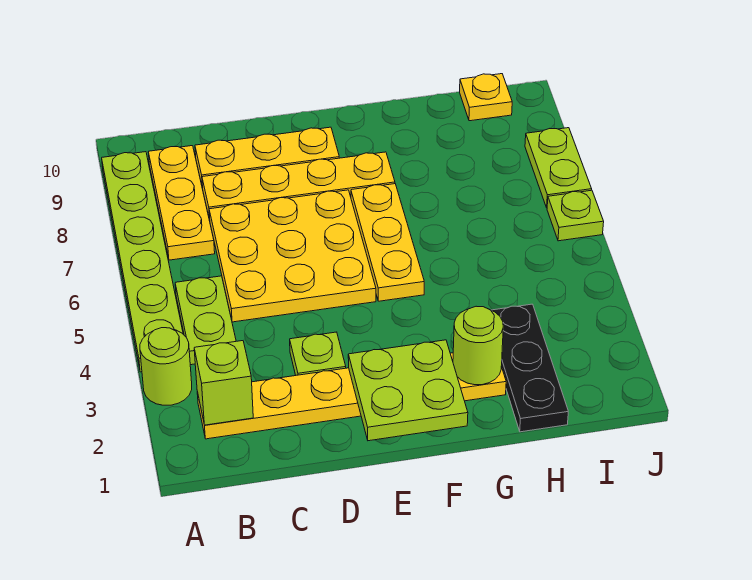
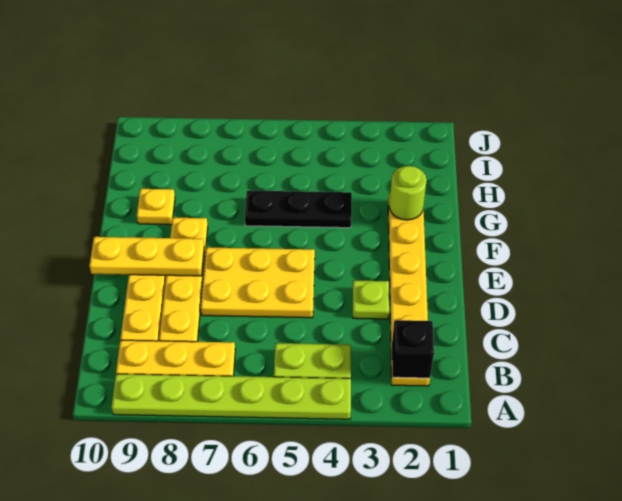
lime 1x1 round brick [140,328,192,405] -> none
lime 1x1 brick [194,341,253,425] -> black 1x1 brick [392,320,434,378]
yellow 3x3 plate [209,190,376,322] -> yellow 2x3 plate [201,247,315,318]
lime 2x2 plate [348,340,468,441] -> none
yellow 1x3 plate [351,184,424,301] -> yellow 1x3 plate moved to [89,237,204,276]
black 1x3 plate [492,304,568,432] -> black 1x3 plate moved to [245,191,352,228]
yellow 1x1 plate [460,74,512,121] -> yellow 1x1 plate moved to [137,189,175,225]
lime 1x1 plate [547,190,604,241] -> none
lime 1x2 plate [525,128,592,208] -> none

